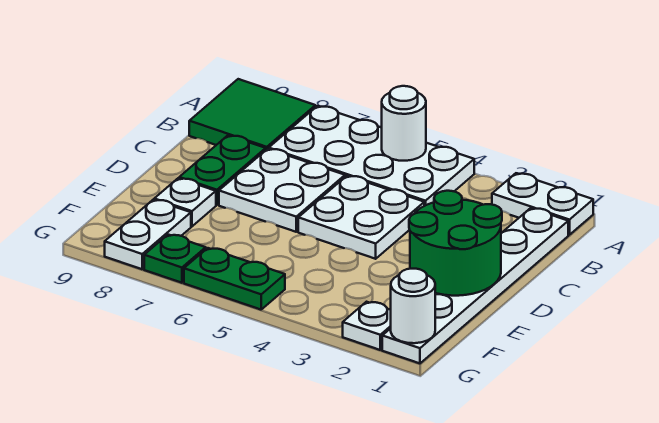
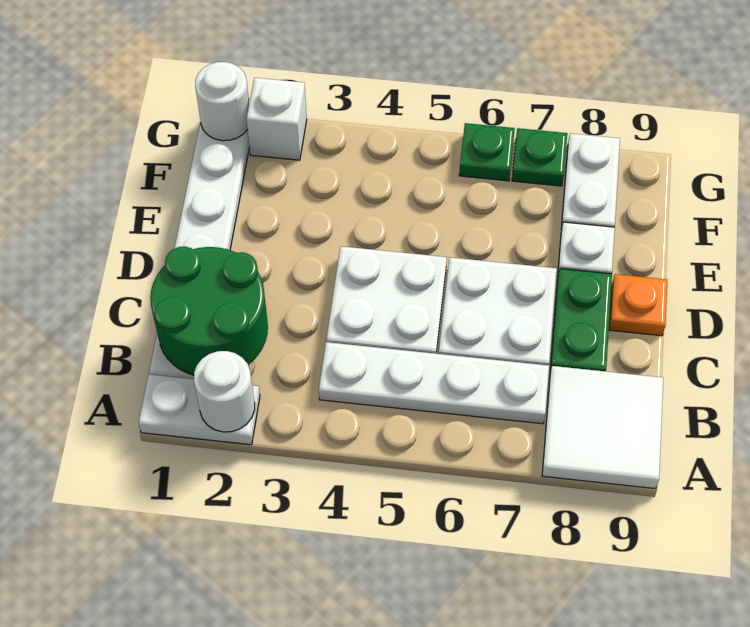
white 2x4 plate [269,106,474,206] -> white 1x4 plate [319,342,549,424]
white 1x1 round brick [382,86,426,161] -> white 1x1 round brick moved to [194,351,255,432]
green 2x2 tile [189,79,315,150] -> white 2x2 tile [542,366,663,489]
green 2x2 round brick [409,191,502,296] -> green 2x2 round brick moved to [150,247,268,375]
none -> orange 1x1 plate [609,274,667,336]
white 1x1 plate [343,302,391,350] -> white 1x1 brick [246,78,307,160]
green 1x2 plate [184,248,285,310] -> green 1x1 plate [459,123,515,181]

